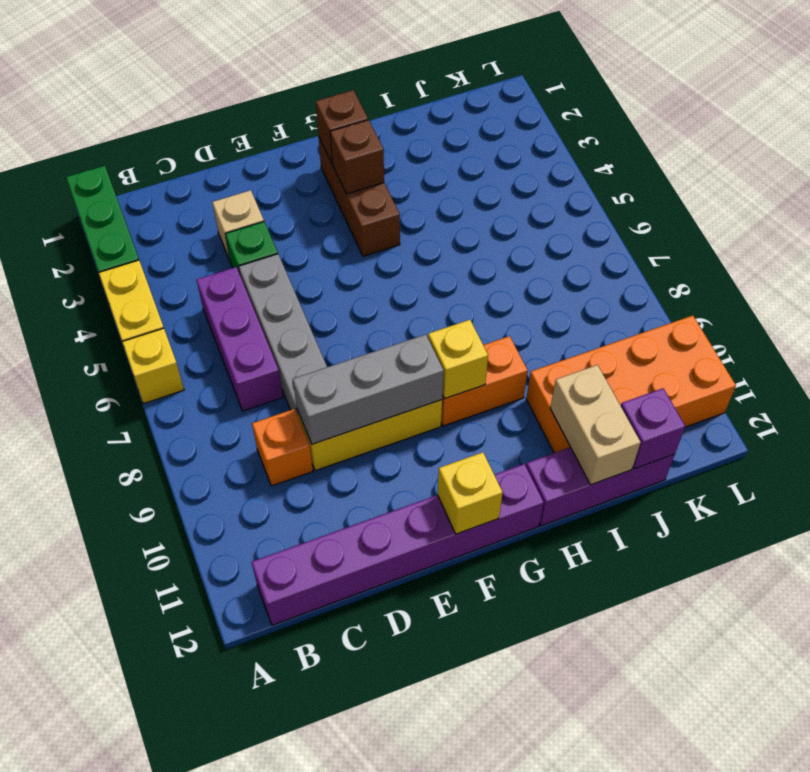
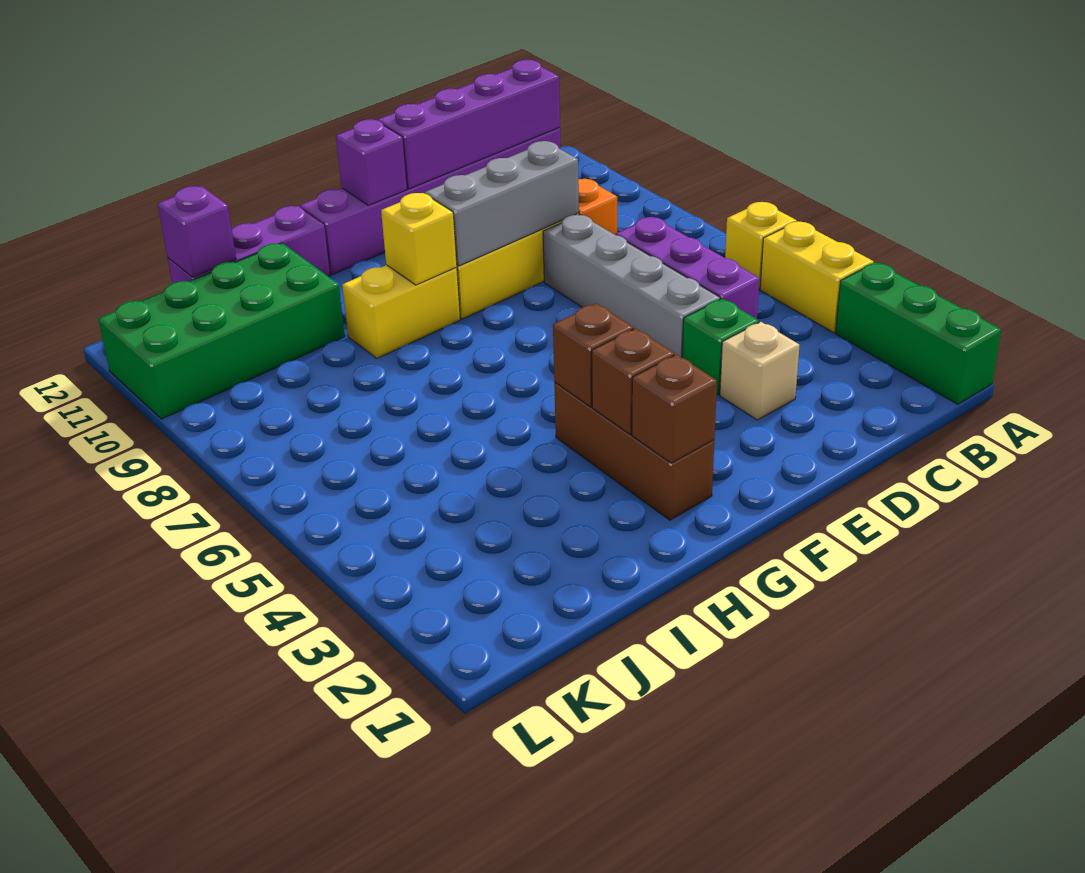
none -> purple 1x4 brick [378,60,560,189]
yellow 1x1 brick [438,452,503,534] -> purple 1x1 brick [336,119,407,205]
none -> brown 1x1 brick [553,304,634,407]
orange 1x2 brick [441,336,528,426] -> yellow 1x2 brick [342,265,460,358]
orange 2x4 brick [526,316,736,453] -> green 2x4 brick [98,243,345,419]
tan 1x2 brick [550,365,641,485] -> none

